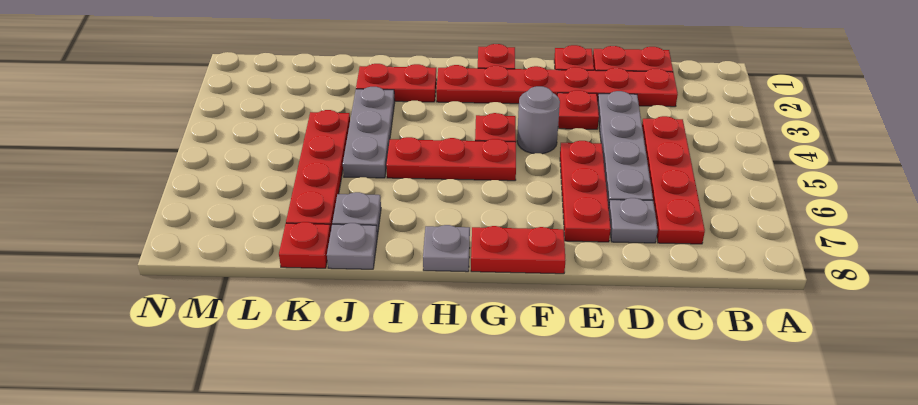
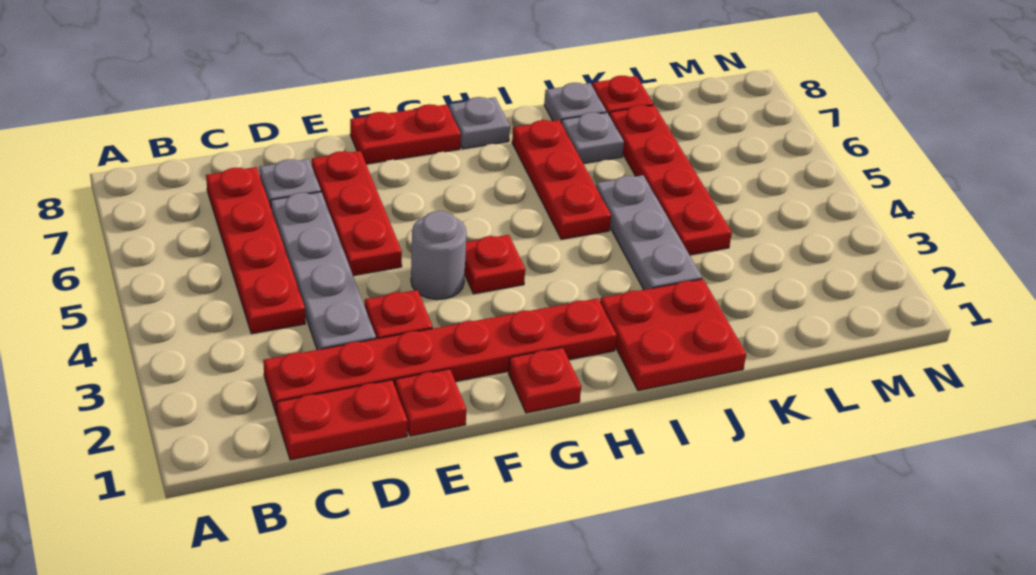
red 1x3 plate [386,137,516,181] -> red 1x3 plate turned to [512,120,611,239]
red 1x2 plate [356,64,437,102] -> red 2x2 plate [600,279,746,391]

